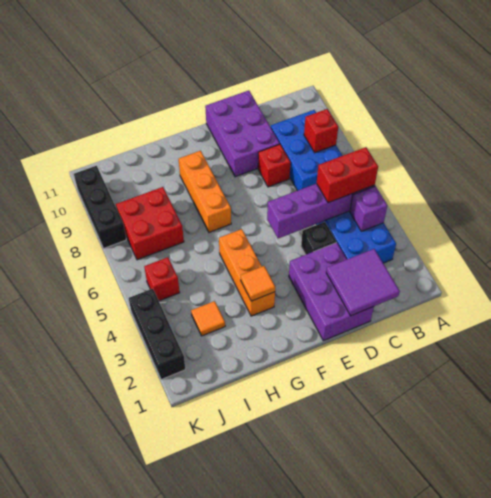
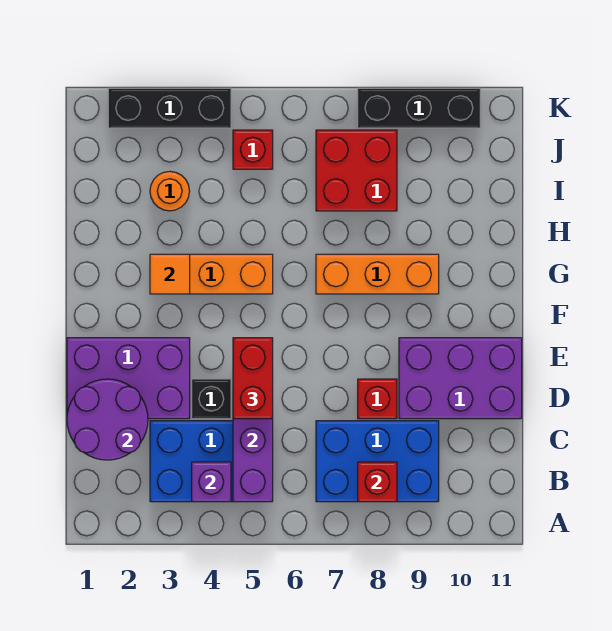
red 1x2 brick [317,147,378,203] -> red 1x2 brick moved to [233,338,273,419]
purple 2x2 tile [326,249,400,316] -> purple 2x2 round brick [67,379,148,460]
orange 1x1 tile [191,301,225,336] -> orange 1x1 round brick [150,171,189,211]

